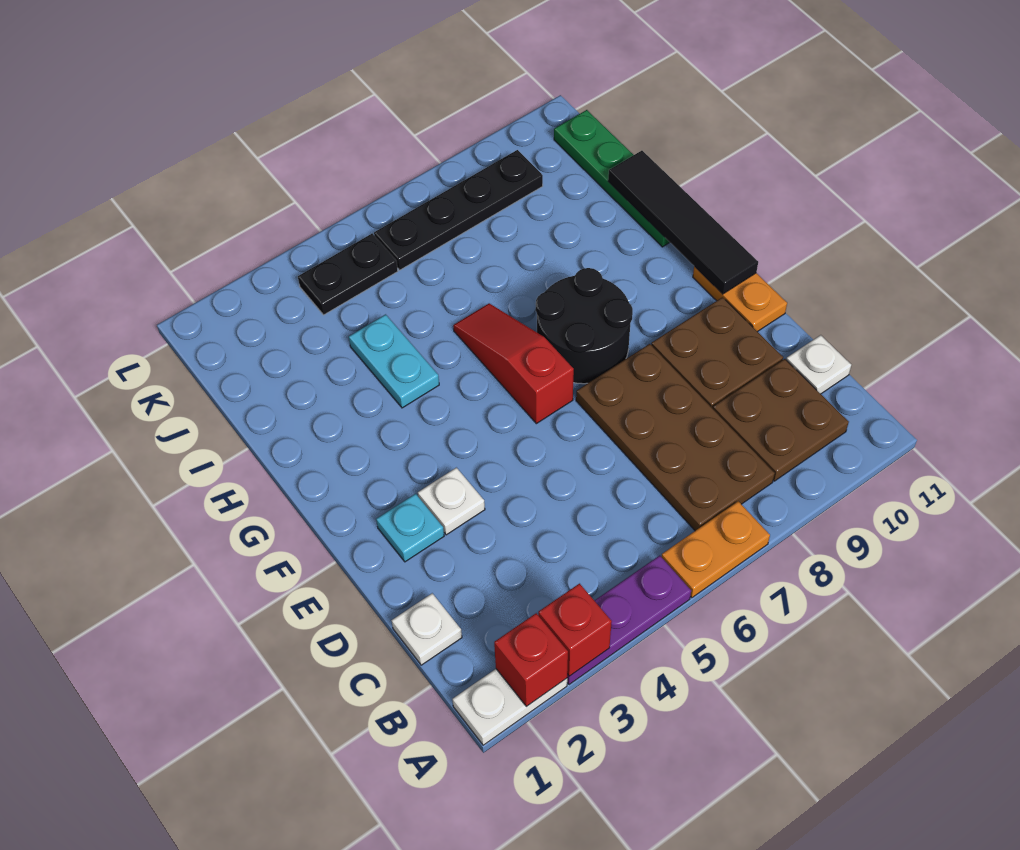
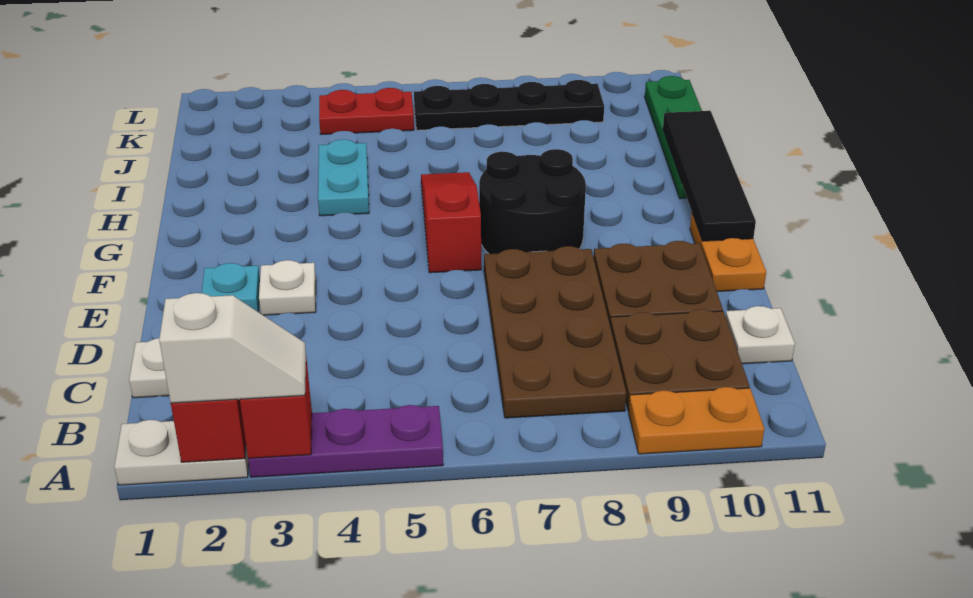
none -> white 1x2 slope [159,293,306,403]
orange 1x2 plate [661,501,770,598] -> orange 1x2 plate moved to [629,387,764,454]
black 1x2 plate [298,234,398,315] -> red 1x2 plate [319,88,414,134]

